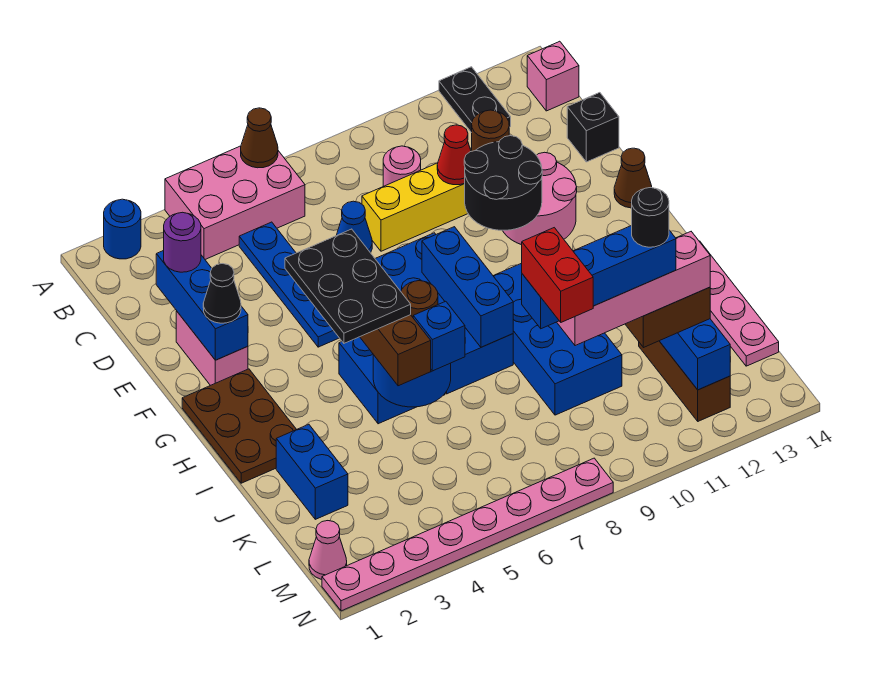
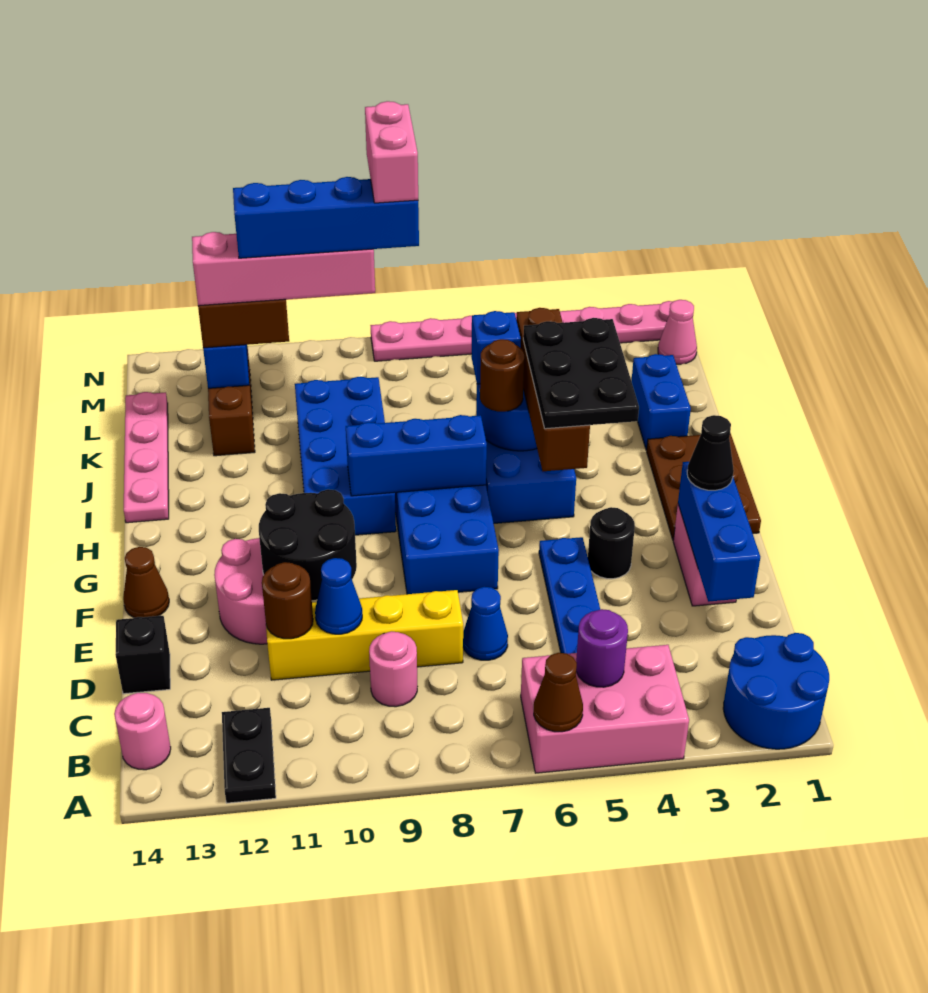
blue 1x1 round brick [104,199,141,259] -> blue 2x2 round brick [723,633,829,749]
pink 1x1 brick [527,41,579,111] -> pink 1x1 round brick [114,693,171,770]
purple 1x1 round brick [164,212,201,272] -> purple 1x1 round brick moved to [576,609,628,687]
red 1x1 cone [437,125,471,185] -> blue 1x1 cone [315,558,362,634]
blue 1x3 brick [422,227,513,347] -> blue 1x3 brick turned to [346,415,487,496]
red 1x2 brick [522,228,593,322] -> pink 1x2 brick [365,101,418,203]
black 1x1 round brick [632,188,669,247] -> black 1x1 round brick moved to [588,507,635,579]

